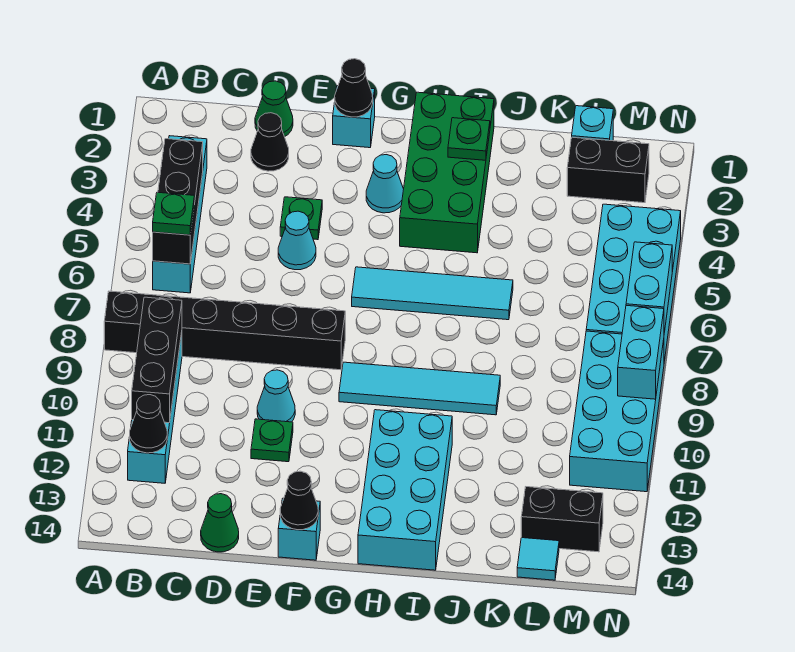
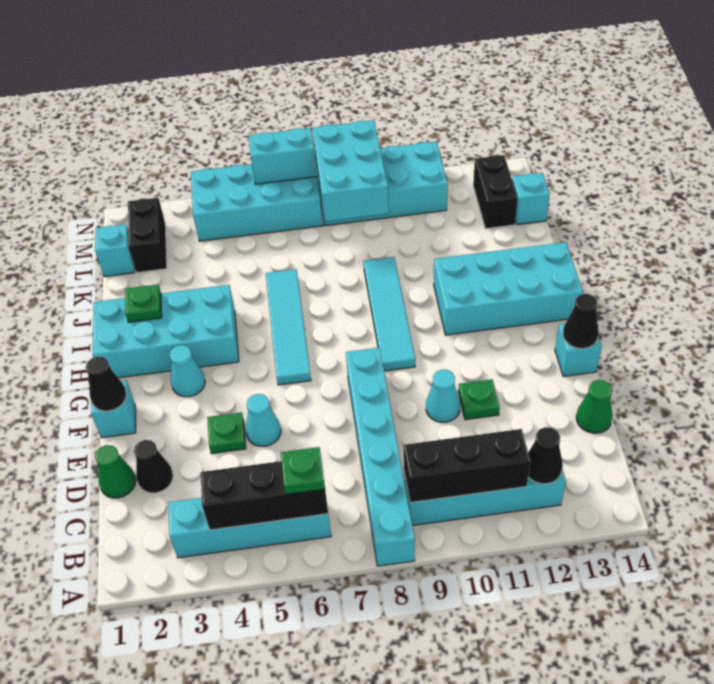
black 1x6 brick [104,291,345,370] -> cyan 1x6 brick [346,348,415,566]
green 2x4 brick [400,92,494,253] -> cyan 2x4 brick [93,285,239,378]
cyan 1x1 tile [517,538,559,580] -> cyan 1x1 brick [512,173,550,225]
cyan 1x2 brick [618,305,664,399] -> cyan 2x3 brick [312,120,389,221]

